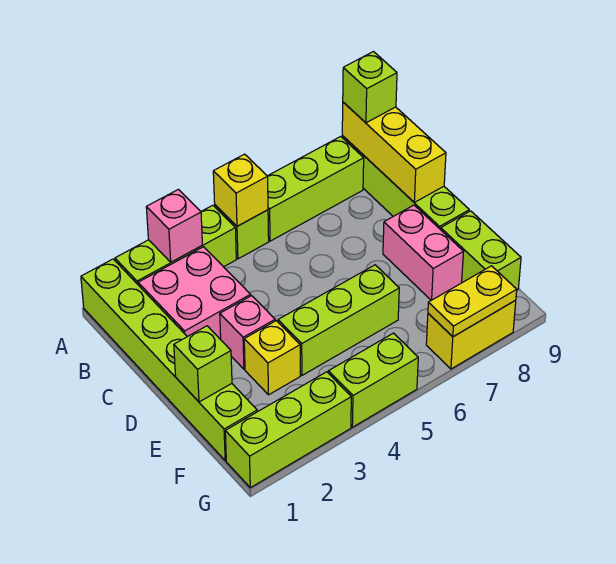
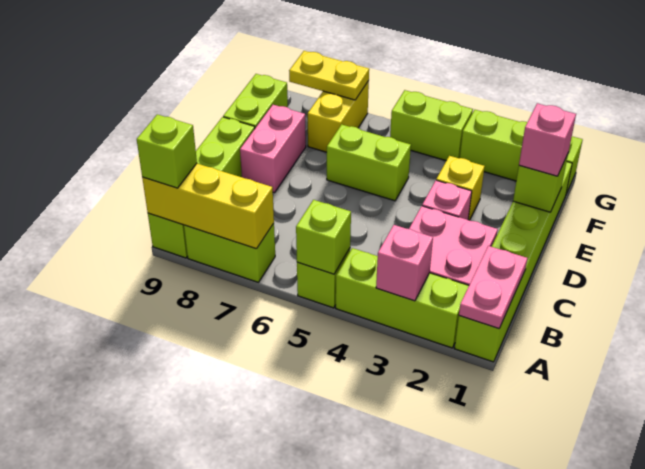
none -> pink 1x2 plate [459,246,527,329]
yellow 1x1 brick [213,154,268,226] -> lime 1x1 brick [296,200,351,274]
lime 1x3 brick [268,137,364,241] -> lime 1x2 brick [184,223,275,282]
yellow 1x3 brick [342,102,446,202] -> yellow 1x3 brick turned to [142,164,274,249]
none -> pink 1x1 brick [519,103,576,176]
lime 1x3 brick [278,265,399,375] -> lime 1x2 brick [327,124,411,201]
yellow 1x2 brick [426,300,516,369] -> yellow 1x2 brick turned to [308,81,369,152]

